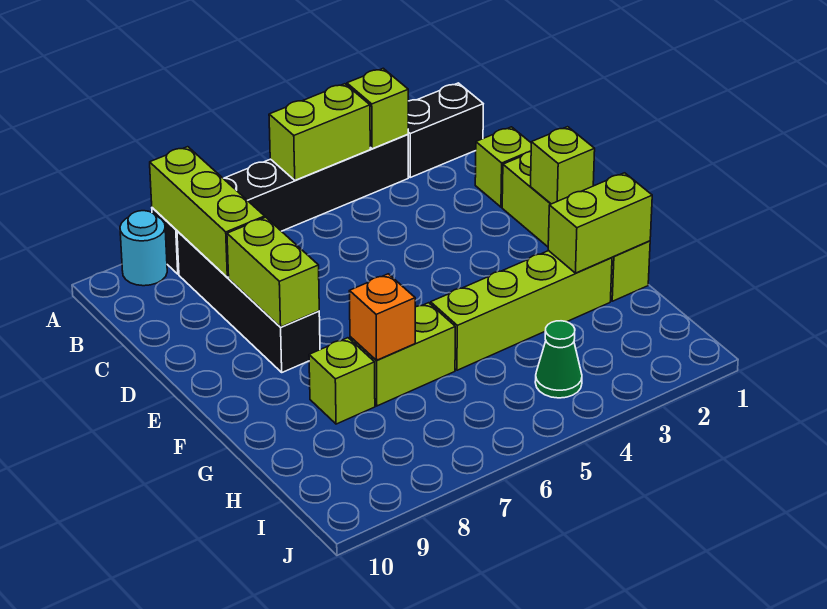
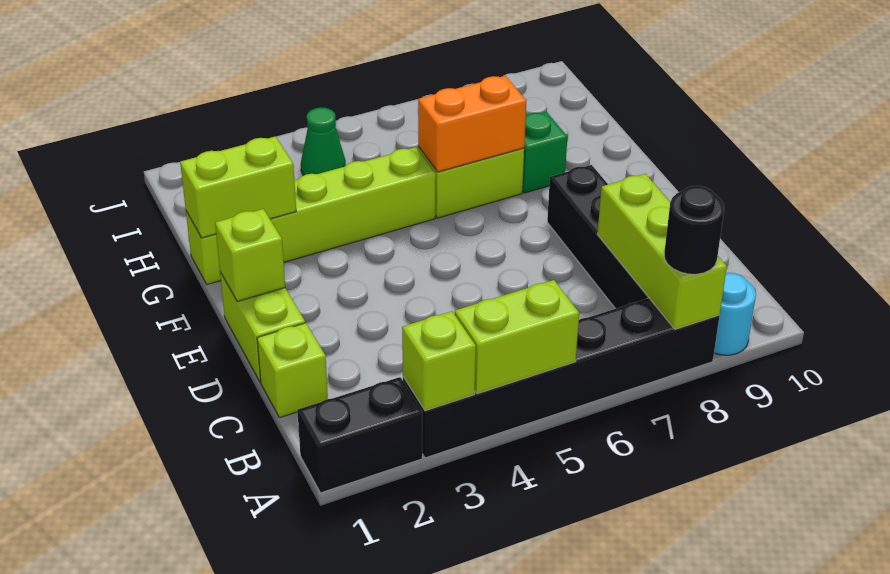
none -> black 1x1 round brick [664,186,724,274]
lime 1x2 brick [227,217,319,327] -> none
orange 1x1 brick [349,274,415,360] -> orange 1x2 brick [418,76,526,172]
lime 1x1 brick [309,338,375,424] -> green 1x1 brick [522,112,567,193]

